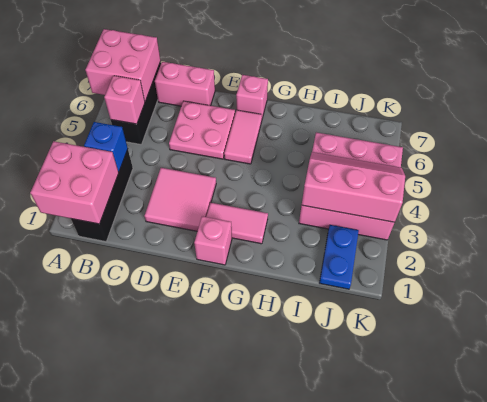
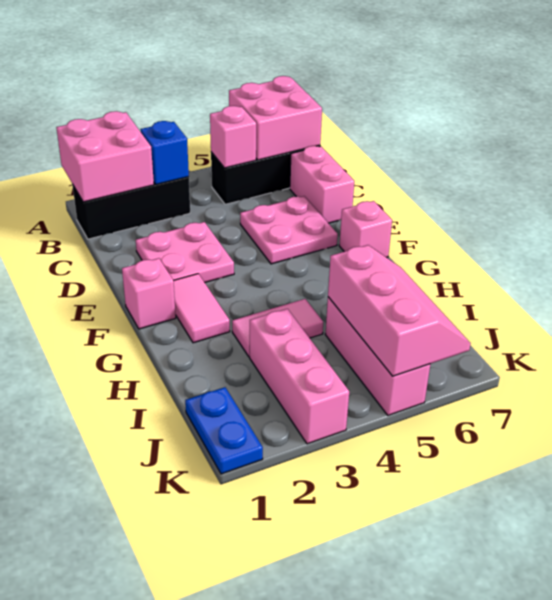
pink 2x2 tile [145,168,216,231] -> pink 2x2 plate [136,222,234,283]
pink 1x2 tile [224,110,262,164] -> pink 1x2 tile moved to [232,299,323,357]
pink 2x3 slope [302,152,405,222] -> pink 2x3 slope moved to [328,245,471,376]
blue 1x2 plate [320,225,359,289] -> blue 1x2 plate turned to [185,387,263,474]

